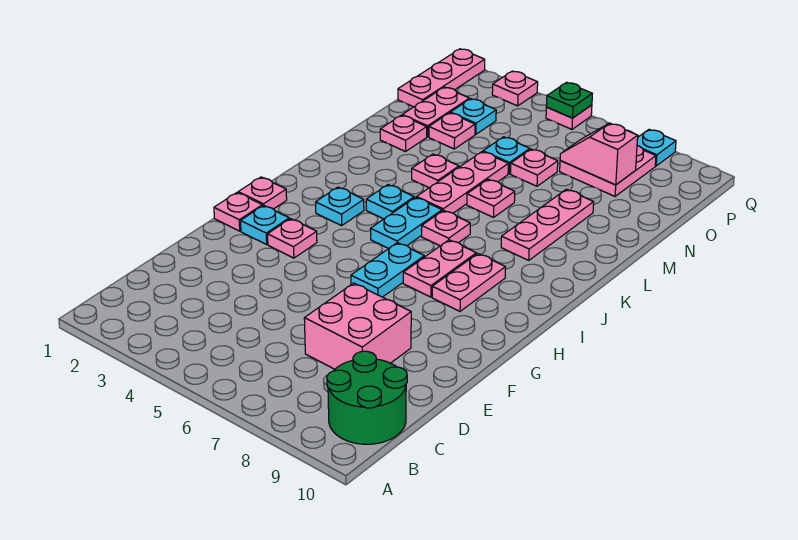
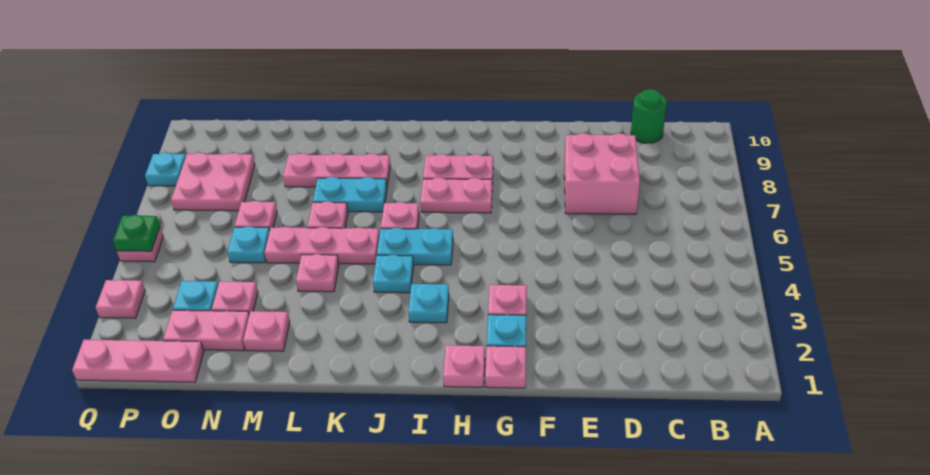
green 2x2 round brick [327,351,407,444] -> green 1x1 round brick [631,89,667,143]
cyan 1x2 plate [351,243,424,297] -> cyan 1x2 plate moved to [313,177,387,212]
pink 1x2 slope [560,123,638,185] -> none

